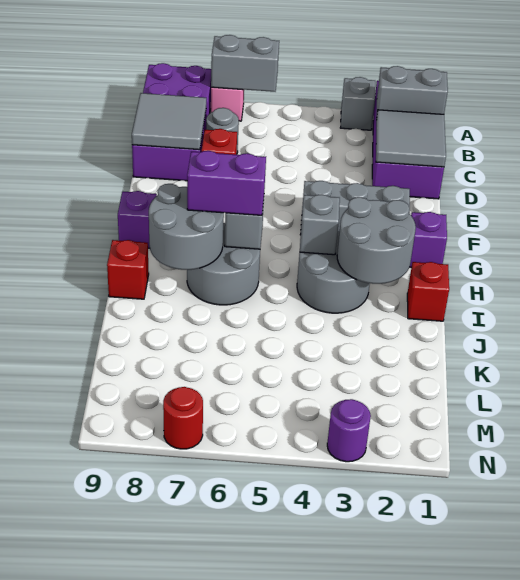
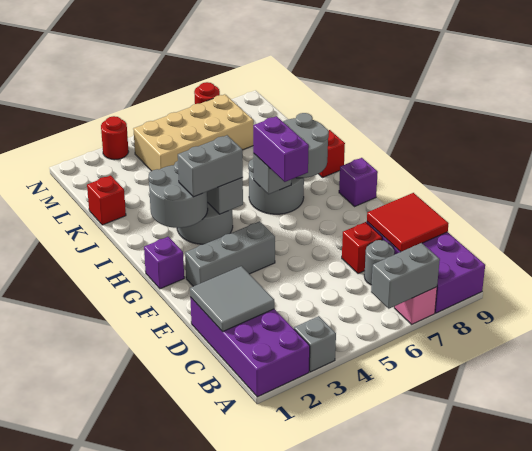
grey 1x2 brick [376,66,448,119] -> grey 1x2 brick moved to [178,135,243,197]
grey 2x2 tile [132,93,206,150] -> red 2x2 tile [367,193,449,252]
purple 1x2 brick [187,151,266,215] -> purple 1x2 brick turned to [253,116,309,182]
red 1x1 brick [407,262,449,321] -> red 1x1 brick moved to [87,175,126,225]
none -> tan 2x4 brick [133,94,253,171]
purple 1x1 round brick [327,399,371,462] -> red 1x1 round brick [101,116,129,160]

